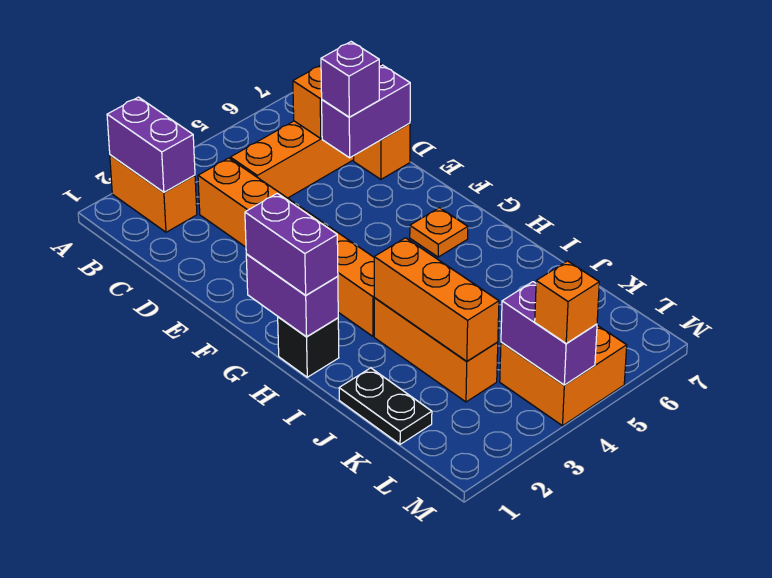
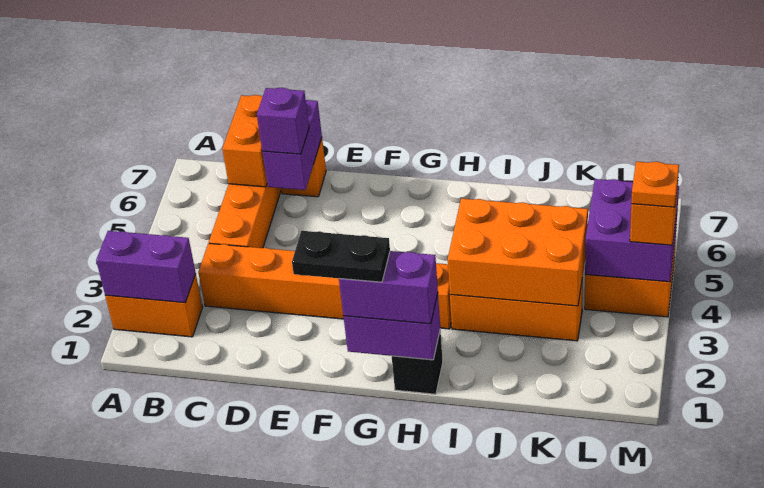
orange 1x1 plate [410,208,468,257] -> orange 1x1 plate moved to [631,162,679,207]
orange 1x3 brick [374,238,499,361] -> orange 2x3 brick [448,199,588,306]
black 1x2 plate [339,368,432,444] -> black 1x2 plate moved to [292,231,390,282]
purple 1x2 brick [501,282,597,385] -> purple 2x2 brick [585,179,679,282]

